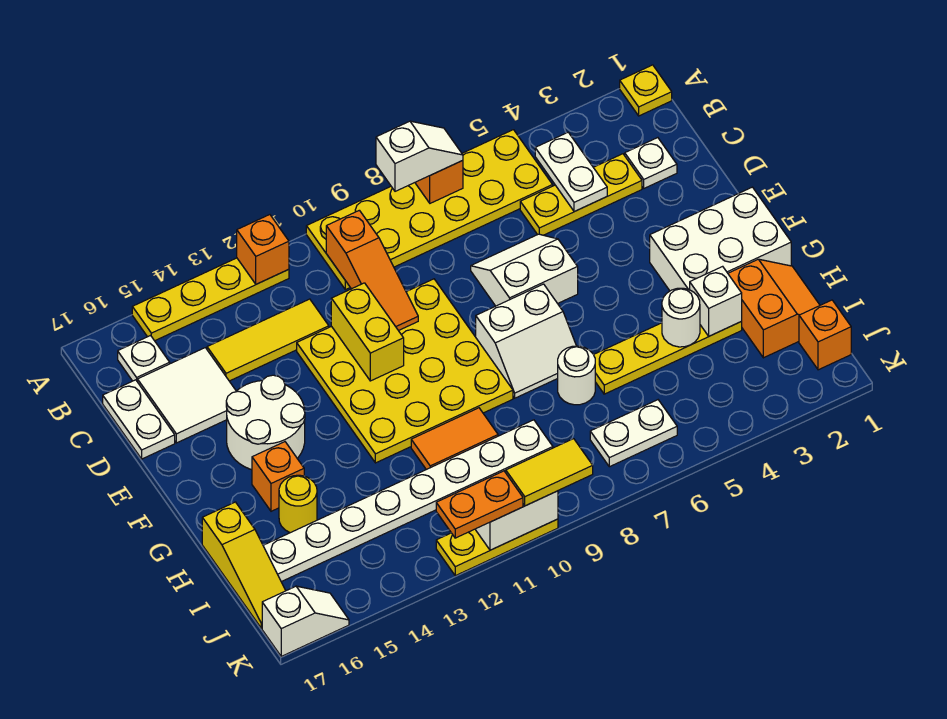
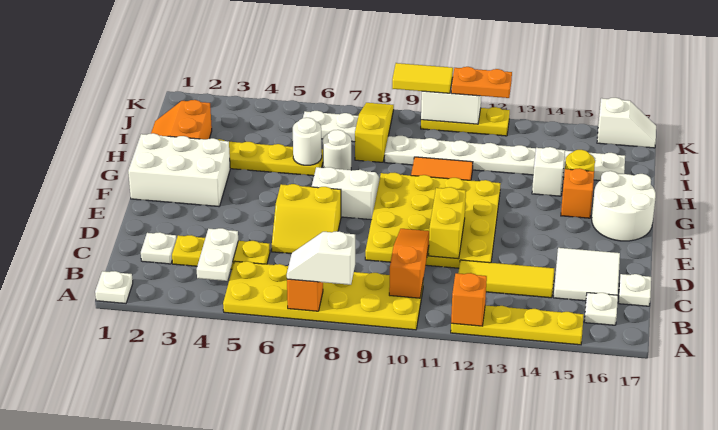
yellow 1x1 plate [620,65,672,116] -> white 1x1 plate [95,271,133,303]
white 1x2 plate [103,380,175,459] -> white 1x1 plate [619,274,651,306]
white 2x2 slope [471,234,578,306] -> yellow 2x2 slope [272,184,341,254]
white 2x2 round brick [226,375,305,470] -> white 2x2 round brick moved to [592,171,656,241]
white 1x1 brick [689,266,742,336] -> white 1x1 brick moved to [532,147,565,196]
white 1x1 round brick [662,288,700,347] -> white 1x1 round brick moved to [293,117,322,165]
yellow 1x3 slope [202,502,286,628] -> yellow 1x3 slope moved to [355,103,394,162]
orange 1x1 brick [799,300,851,370] -> none
white 1x2 slope [262,586,349,656] -> white 1x2 slope turned to [597,98,656,148]

